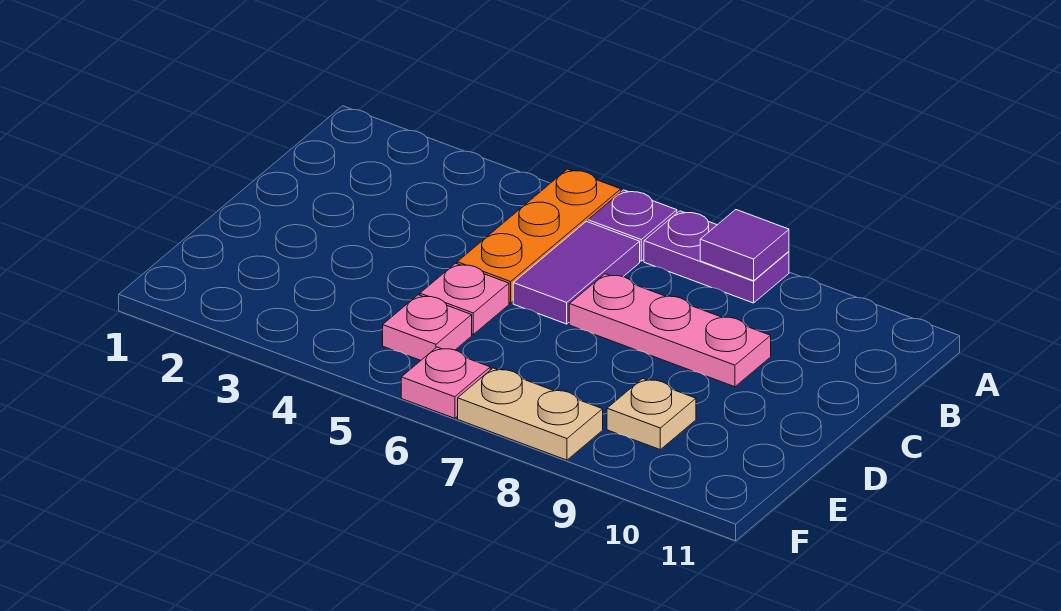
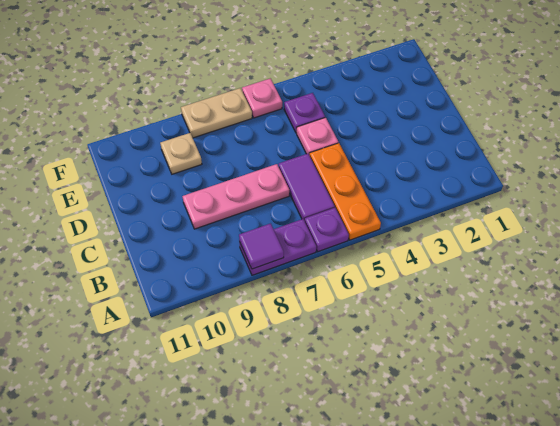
pink 1x1 plate [383,295,472,360] -> purple 1x1 plate [284,93,325,133]

